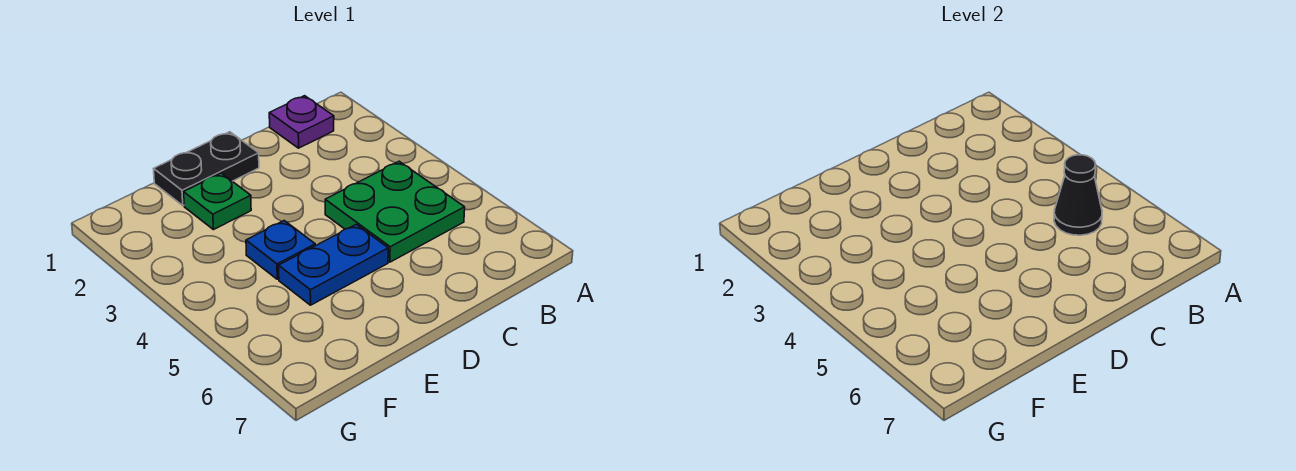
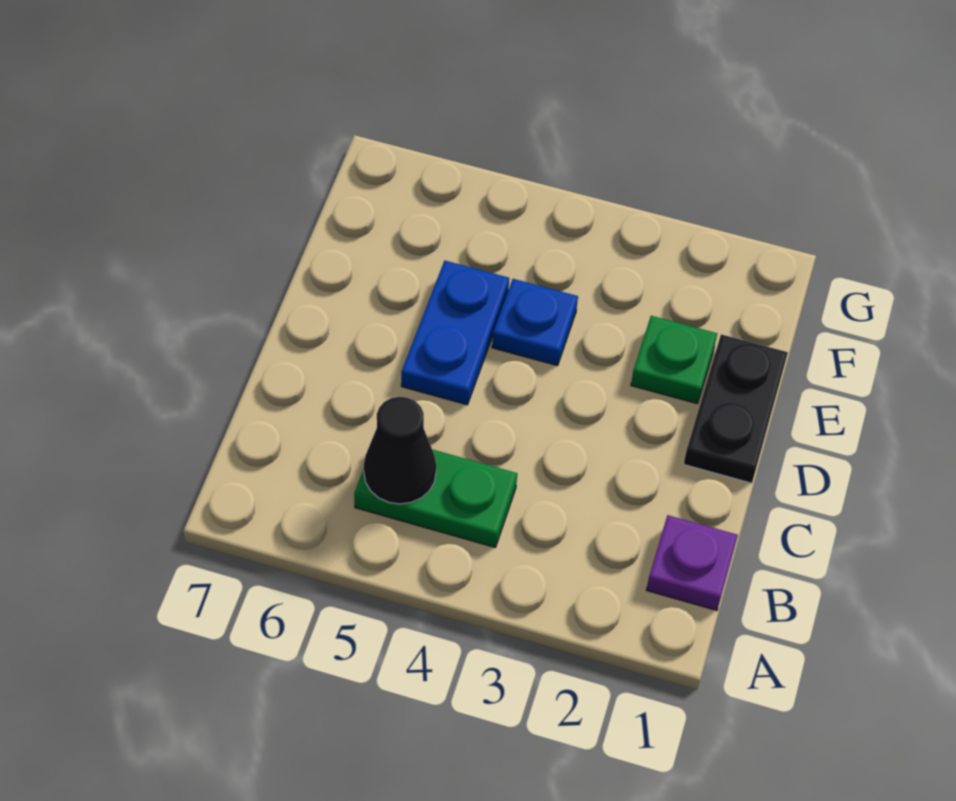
green 2x2 plate [325,161,465,262] -> green 1x2 plate [354,450,517,547]

